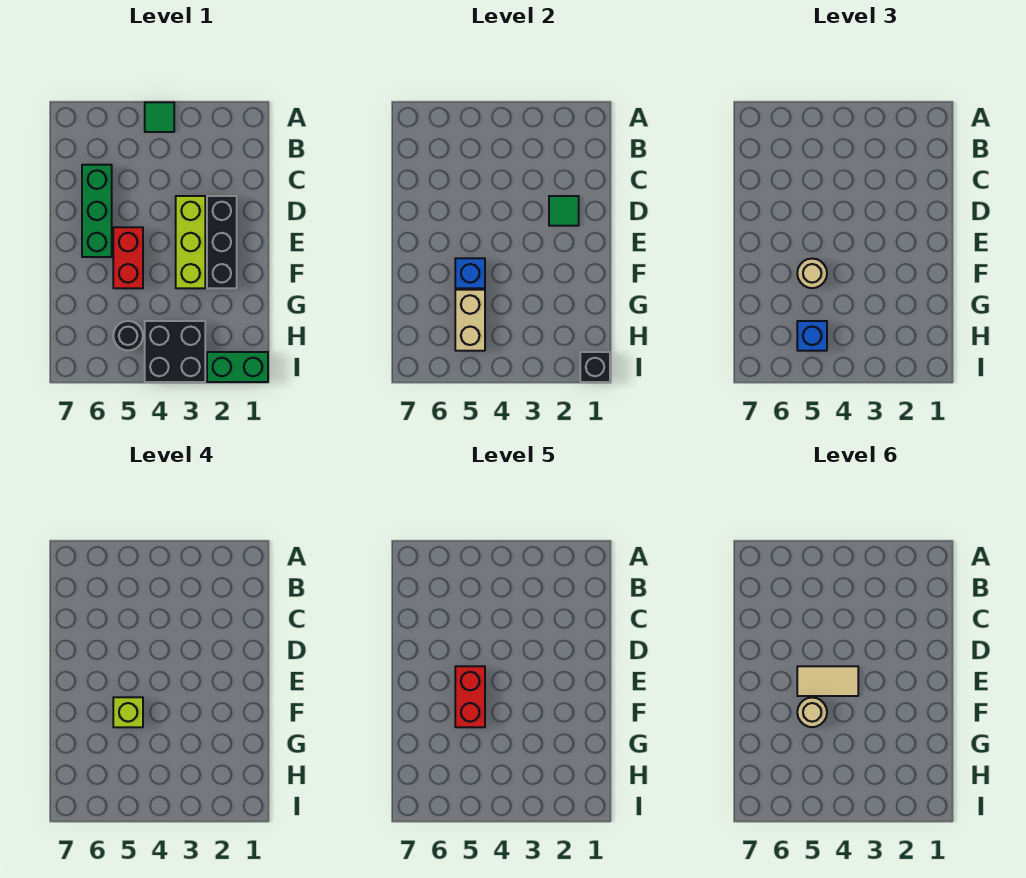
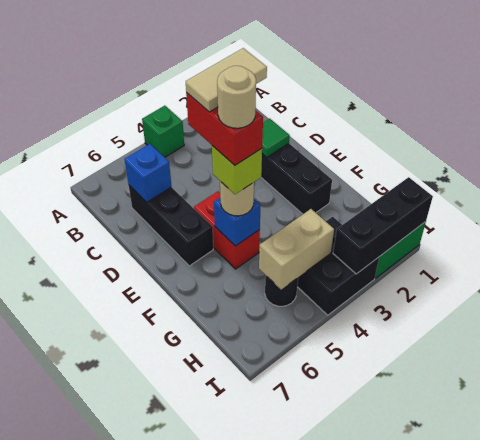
green 1x1 tile [145,102,174,132] -> green 1x1 brick [142,106,184,157]
green 1x3 brick [82,165,112,257] -> black 1x3 brick [129,185,213,266]
lime 1x3 brick [176,196,205,288] -> none
tan 1x2 brick [455,290,485,351] -> tan 1x2 brick turned to [259,209,334,290]
blue 1x1 brick [797,321,827,351] -> blue 1x1 brick moved to [125,144,172,202]
black 1x1 brick [580,352,610,382] -> black 1x3 brick [333,177,433,274]

